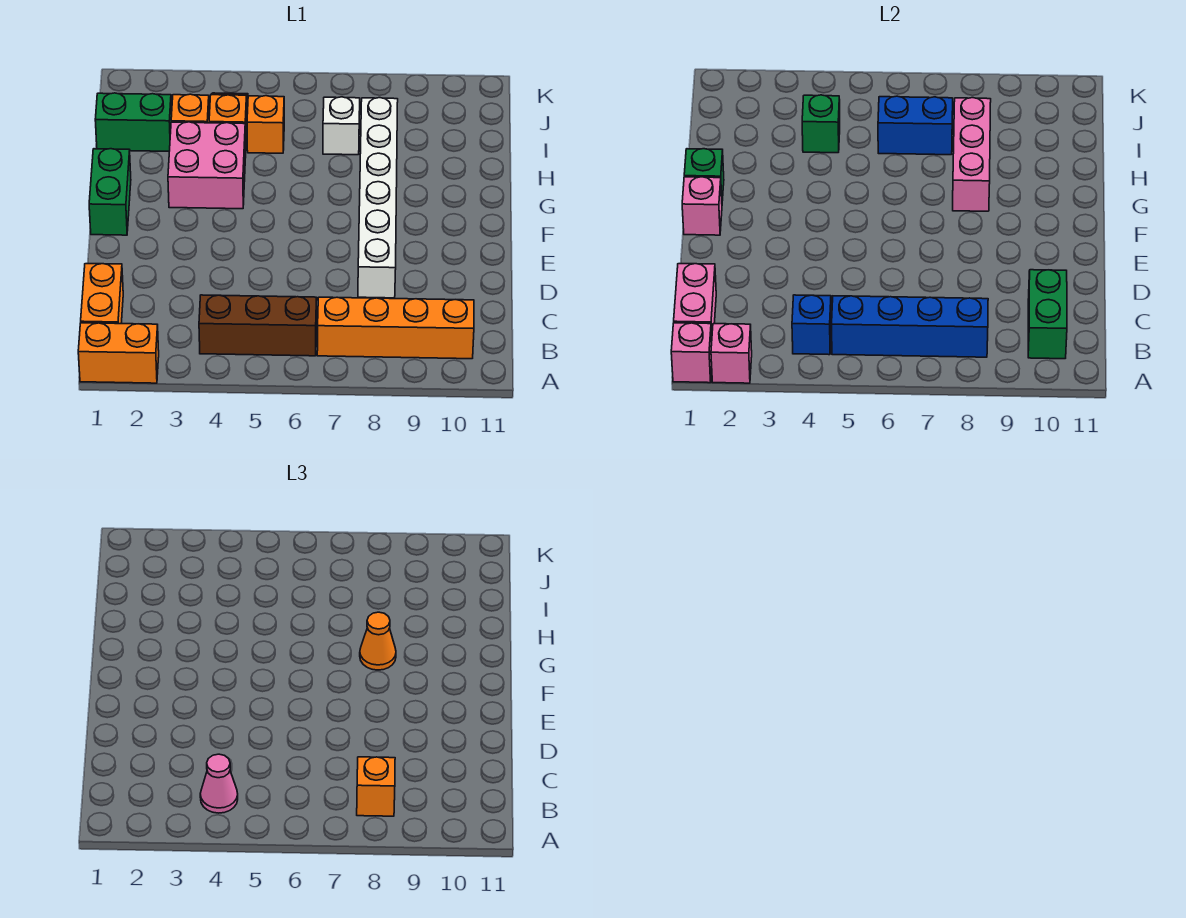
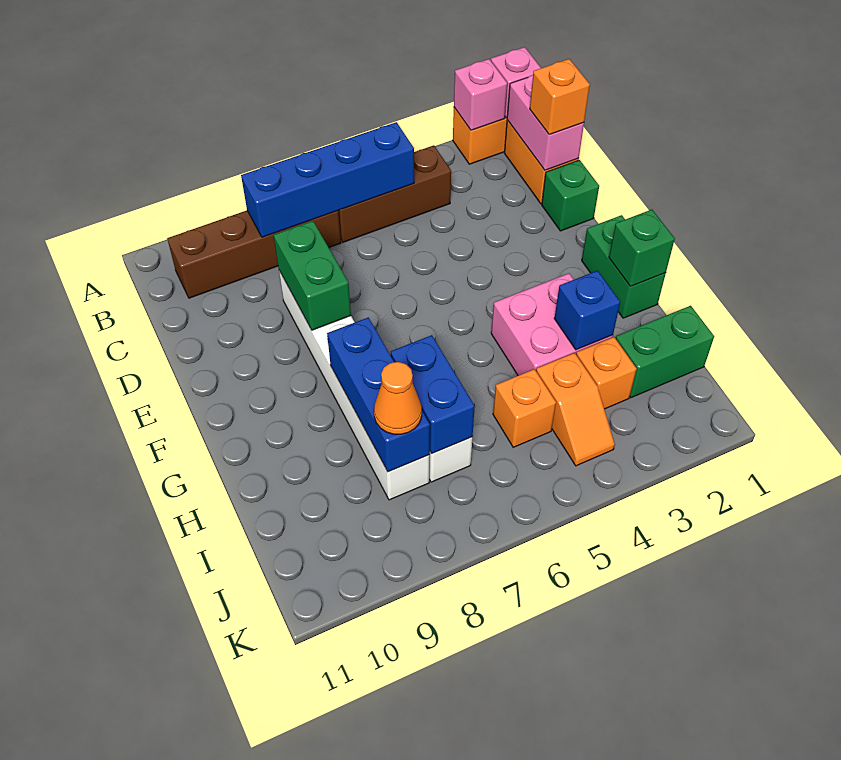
blue 1x1 brick [792,295,831,355] -> blue 1x1 brick moved to [554,271,620,350]
pink 1x1 cone [200,754,238,813] -> none
orange 1x4 brick [317,297,474,359] -> brown 1x4 brick [167,211,341,298]
orange 1x1 brick [357,757,395,816] -> orange 1x1 brick moved to [530,59,590,135]
green 1x2 brick [1028,270,1067,359] -> green 1x2 brick moved to [274,221,351,330]
pink 1x1 brick [682,177,722,235] -> none
pink 1x3 brick [953,98,991,211] -> blue 1x3 brick [327,317,430,472]
orange 1x1 cone [360,612,396,670] -> orange 1x1 cone moved to [374,362,422,434]
green 1x1 brick [802,95,840,153] -> green 1x1 brick moved to [542,160,599,231]
blue 1x2 brick [878,96,953,155] -> blue 1x2 brick turned to [391,335,475,453]

